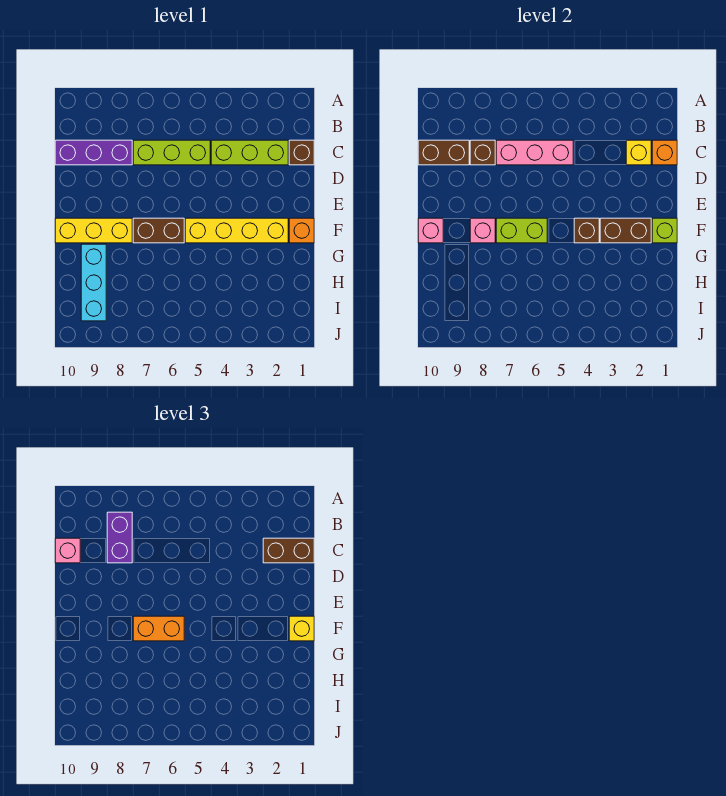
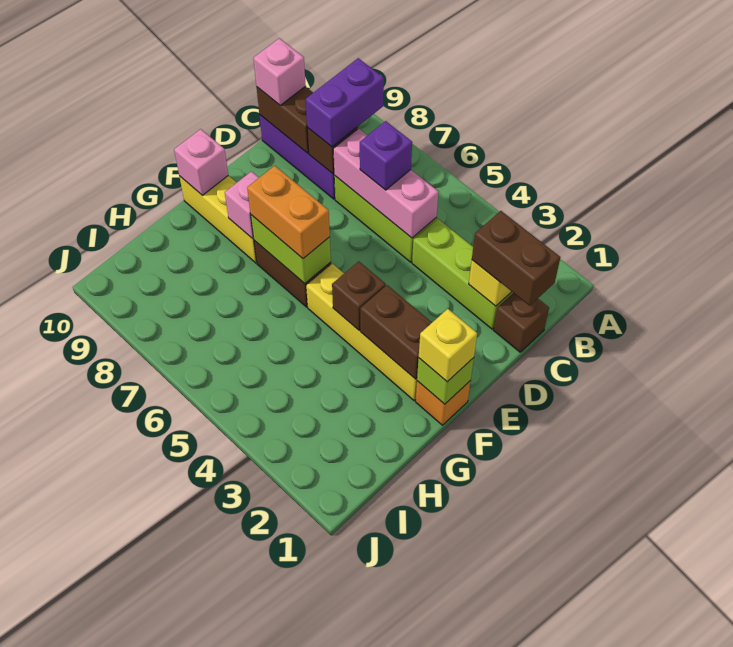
orange 1x1 brick [652,140,677,165] -> none
none -> purple 1x1 brick [360,121,412,190]
cyan 1x3 brick [81,244,106,321] -> none

